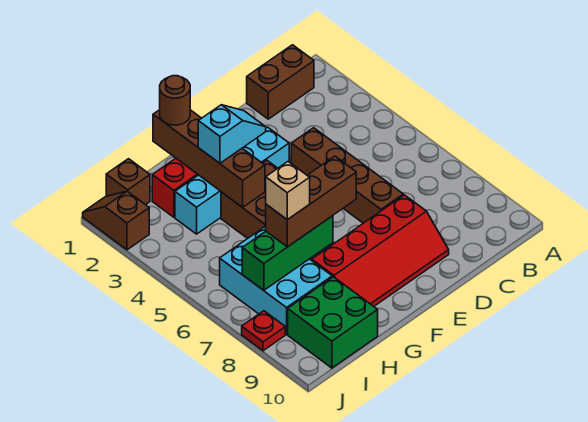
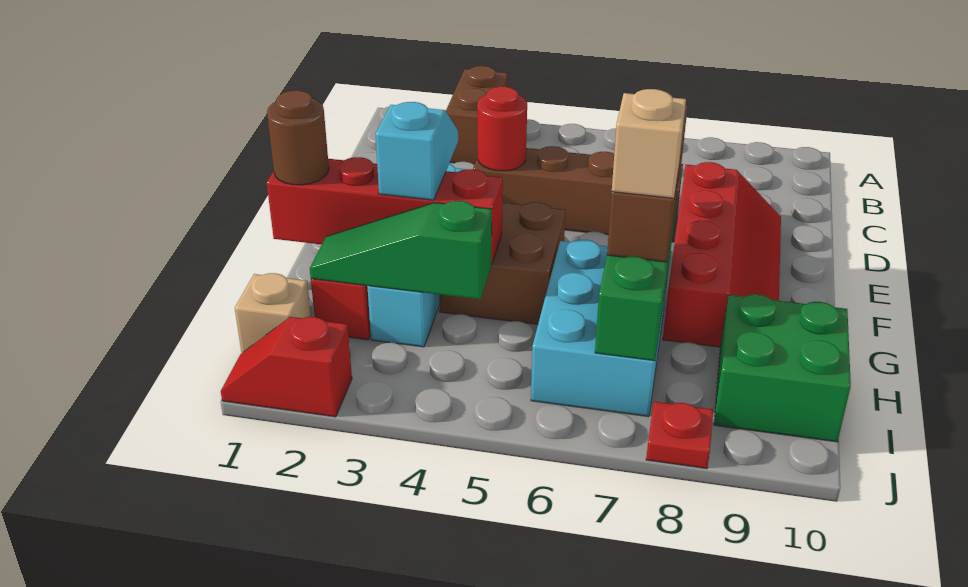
brown 1x2 brick [247,45,314,119] -> brown 1x2 brick moved to [446,66,508,164]
none -> red 1x1 round brick [477,86,527,171]
brown 1x4 brick [153,110,265,207] -> red 1x4 brick [267,157,503,265]
none -> green 1x3 slope [310,201,492,299]
cyan 2x3 brick [220,226,332,334] -> cyan 2x3 brick turned to [531,240,670,417]
brown 1x1 brick [106,159,150,205] -> tan 1x1 brick [235,273,311,353]
brown 1x2 slope [83,191,149,250] -> red 1x2 slope [221,317,352,417]

